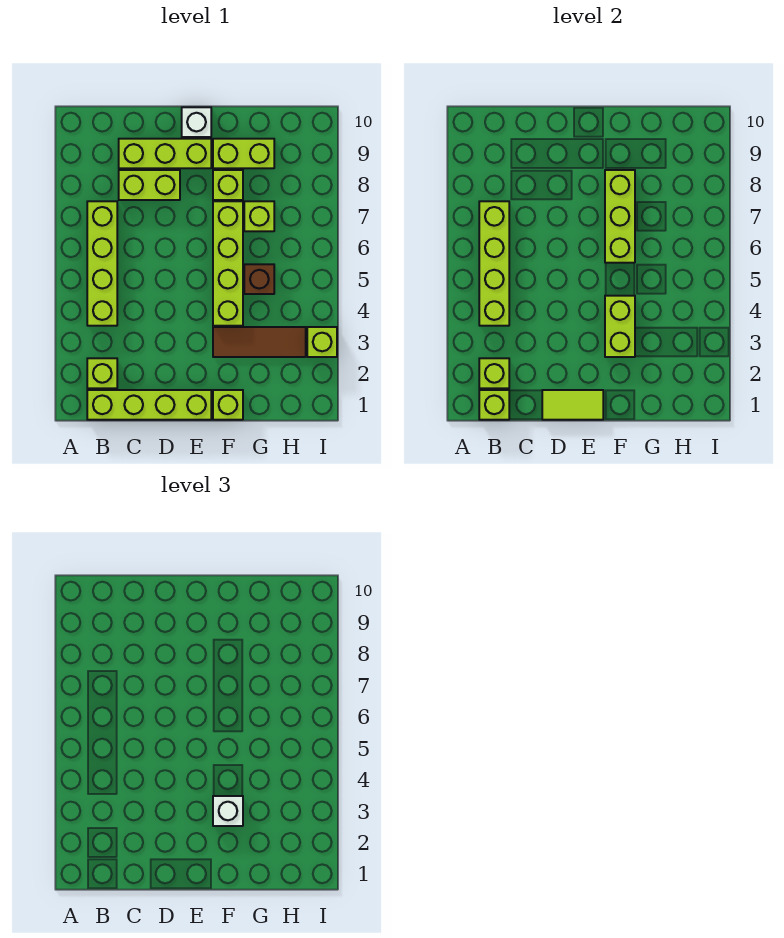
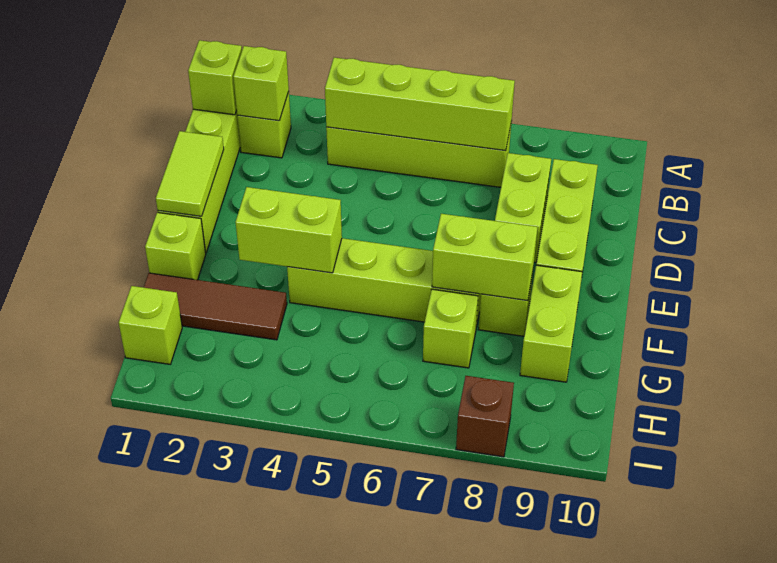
white 1x1 brick [182,107,211,137] -> none
brown 1x3 tile [213,327,306,357] -> brown 1x3 tile turned to [144,273,287,340]
white 1x1 brick [213,796,243,826] -> none
lime 1x3 brick [605,170,635,263] -> lime 1x2 brick [432,214,537,301]
brown 1x1 brick [244,264,274,294] -> brown 1x1 brick moved to [456,376,514,457]
lime 1x1 brick [307,327,337,357] -> lime 1x1 brick moved to [119,286,182,364]

